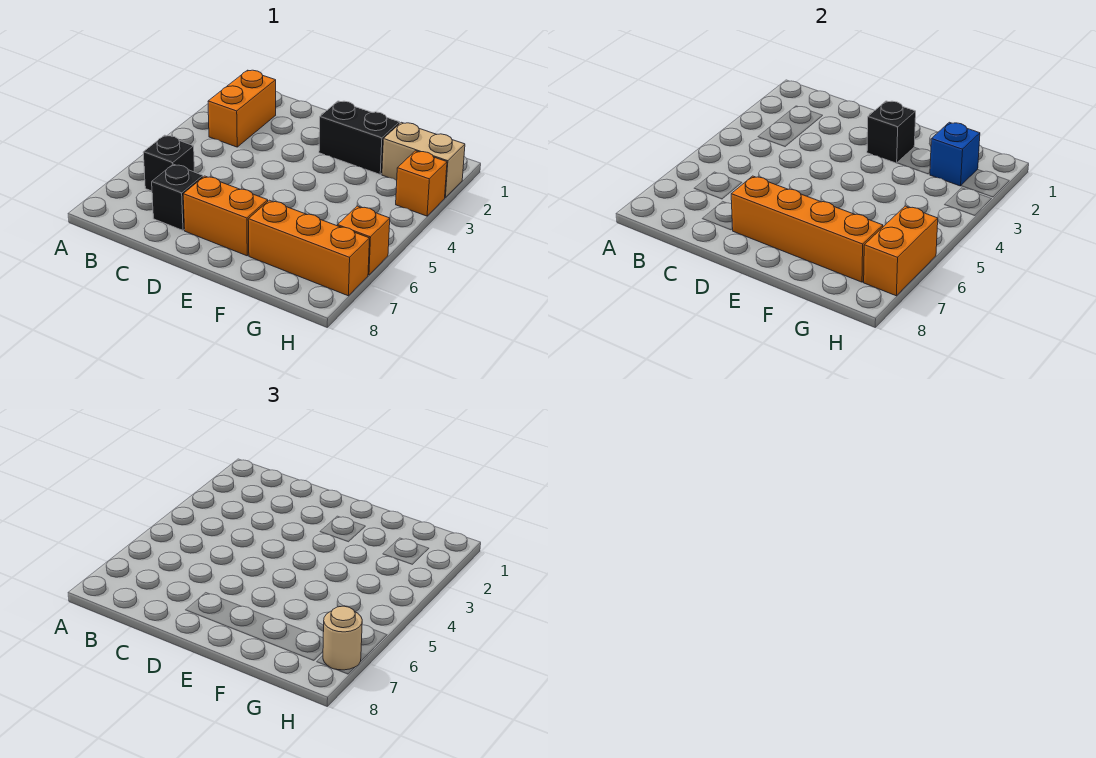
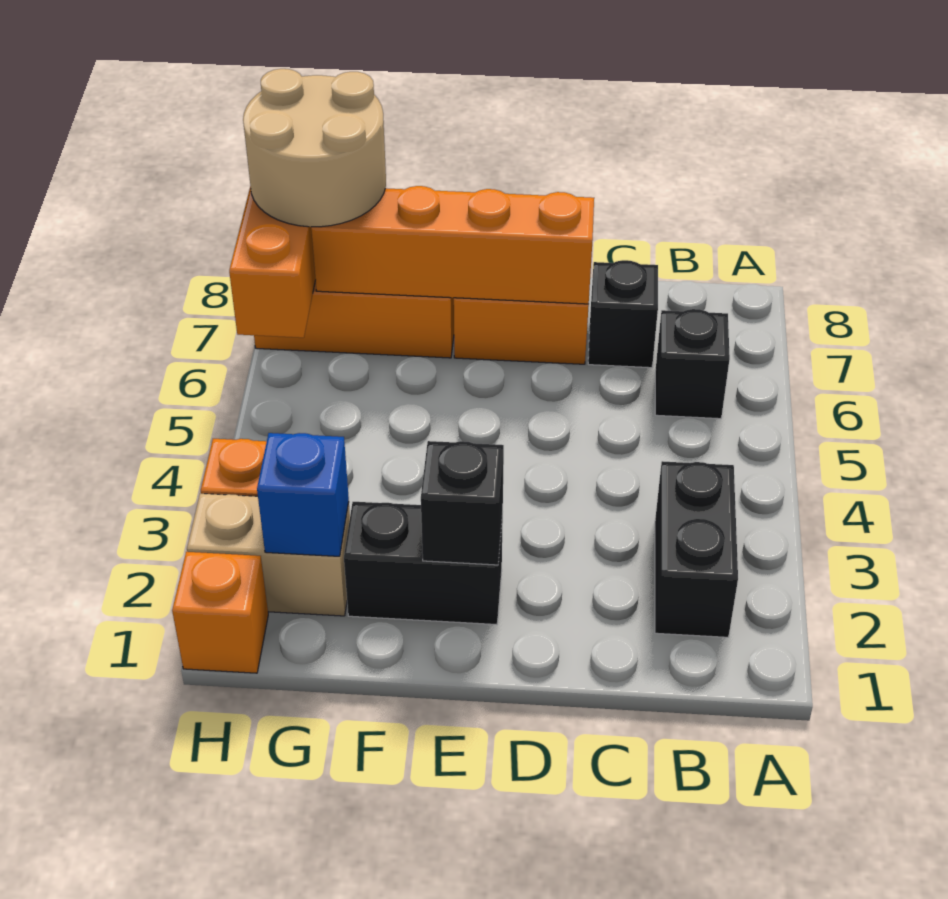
orange 1x2 brick [208,70,276,147] -> black 1x2 brick [655,461,738,637]
orange 1x1 brick [338,206,390,275] -> orange 1x1 brick moved to [172,552,268,673]
tan 1x1 round brick [323,606,362,670] -> tan 2x2 round brick [243,69,386,227]

